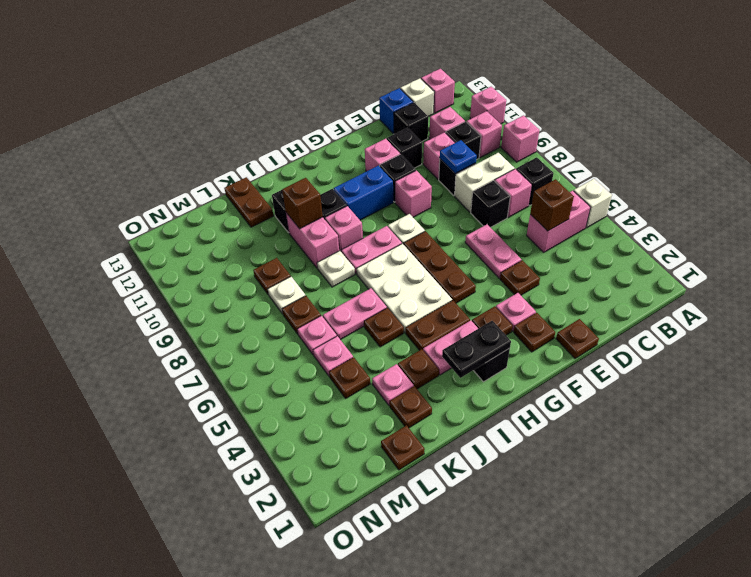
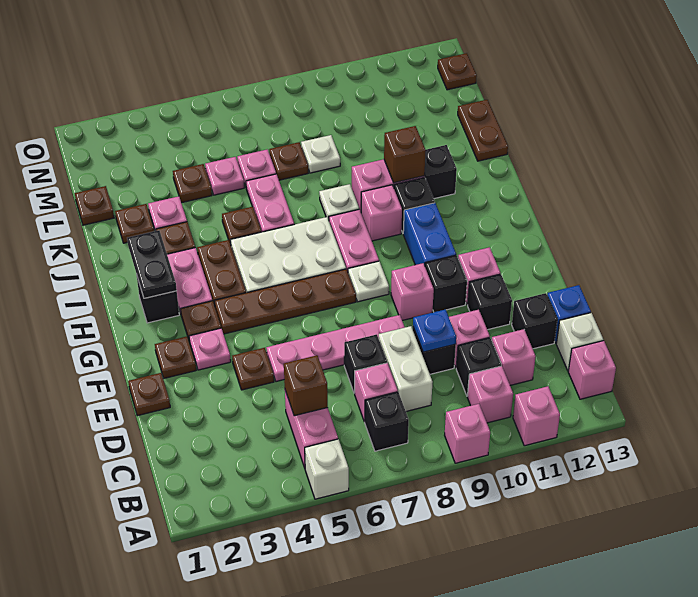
pink 1x2 plate [465,224,521,278] -> pink 1x4 plate [266,315,405,382]
brown 1x3 plate [404,231,476,303] -> brown 1x4 plate [215,269,356,334]
brown 1x2 plate [224,177,273,227] -> brown 1x2 plate turned to [458,100,508,161]
brown 1x1 plate [253,258,291,294] -> brown 1x1 plate moved to [438,53,477,90]

